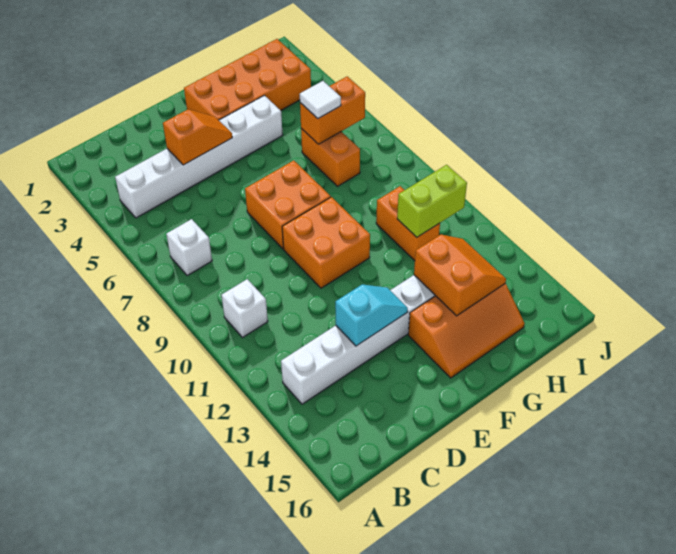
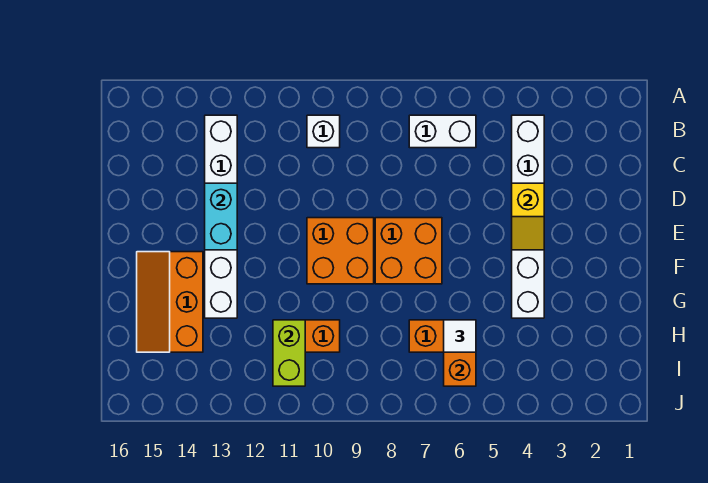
white 1x1 brick [166,219,212,276] -> white 1x2 brick [409,115,476,148]
orange 1x2 slope [163,109,232,165] -> yellow 1x2 slope [512,183,544,250]
cyan 1x2 slope [335,284,408,346] -> cyan 1x2 brick [205,183,237,250]
orange 2x4 brick [184,39,311,120] -> none
orange 2x2 slope [414,235,506,316] -> none

